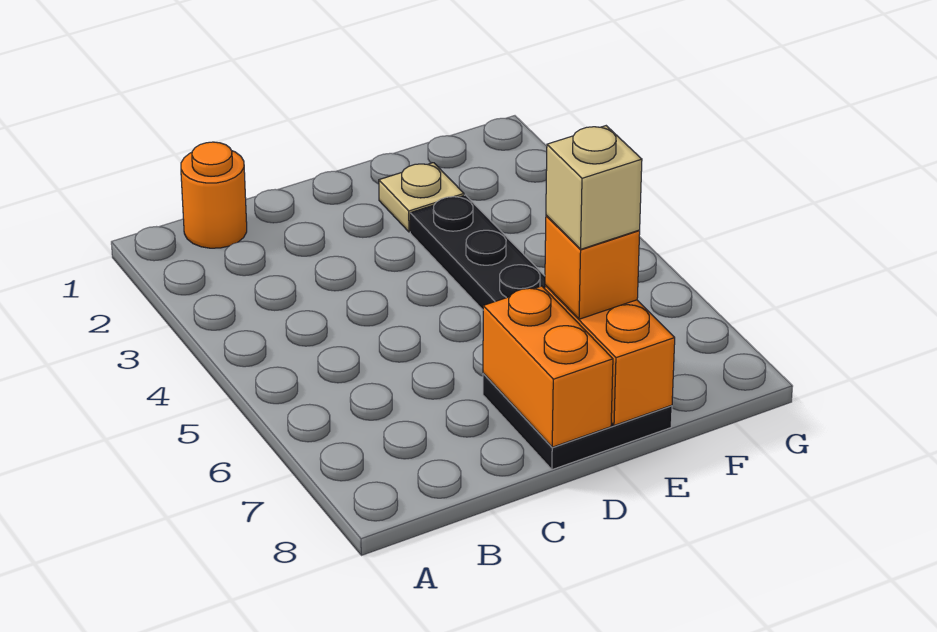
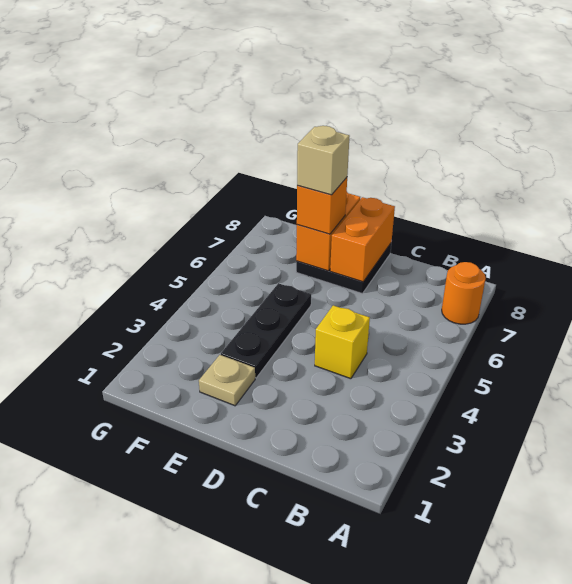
orange 1x1 round brick [181,142,247,248] -> orange 1x1 round brick moved to [442,262,486,324]
none -> yellow 1x1 brick [315,305,370,379]

